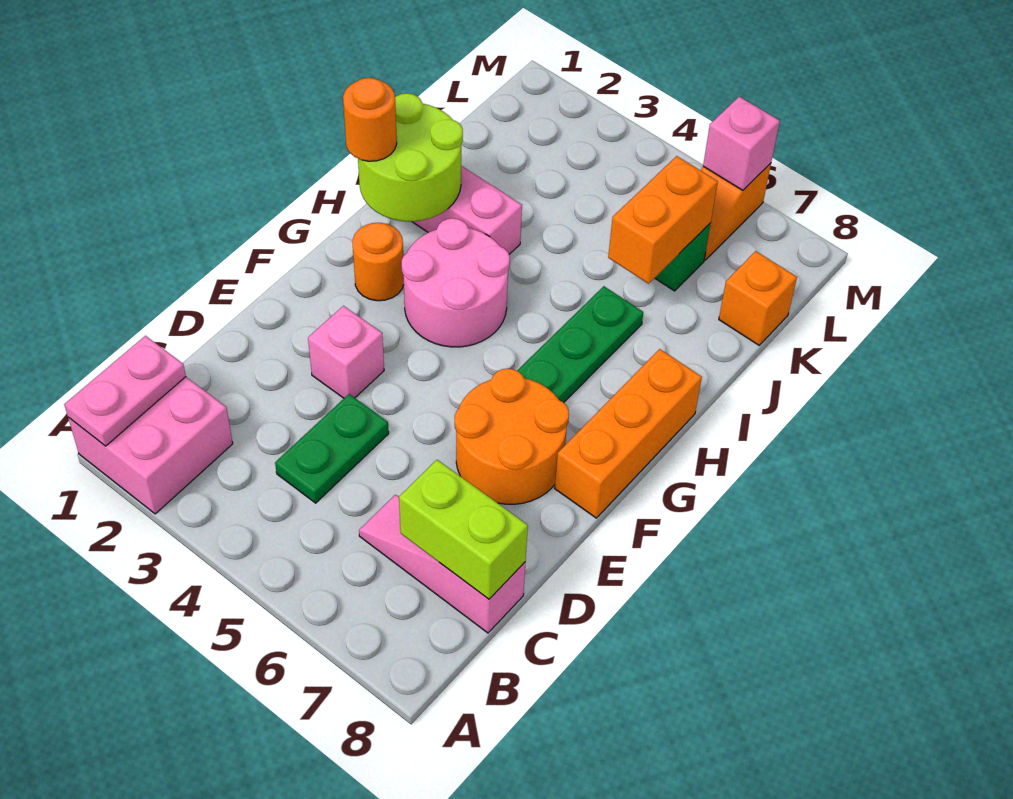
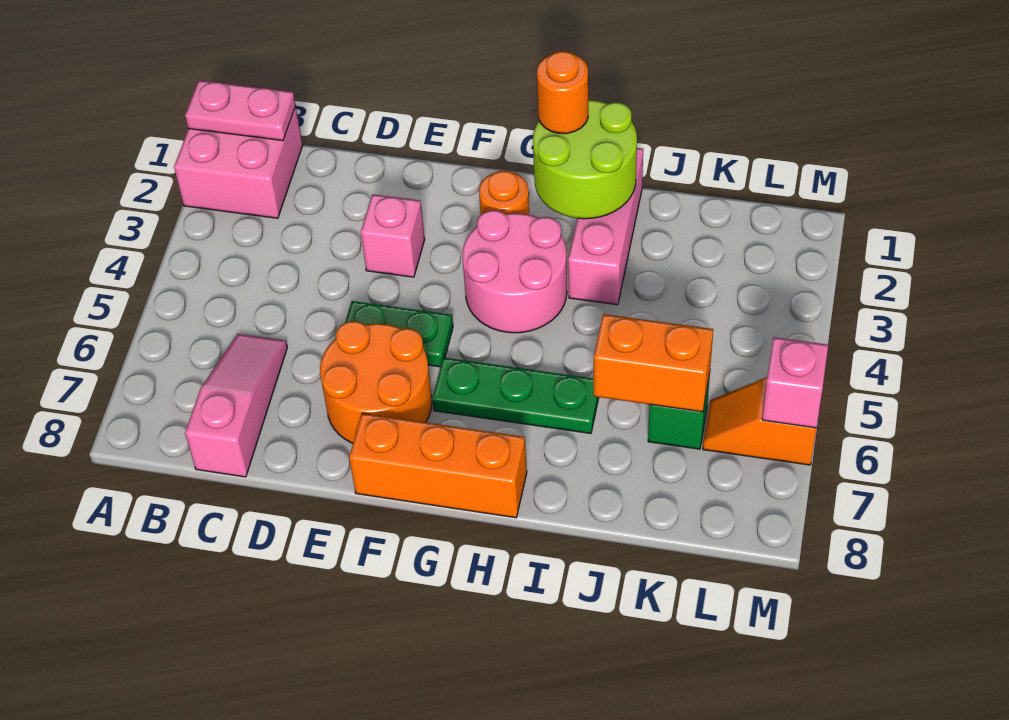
green 1x2 plate [275,394,389,503] -> green 1x2 plate moved to [345,301,453,367]
lime 1x2 brick [399,460,528,599] -> none
orange 1x1 brick [719,251,797,345] -> none

